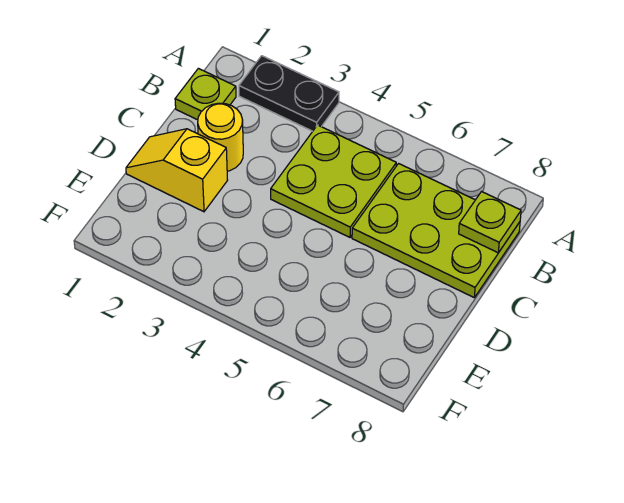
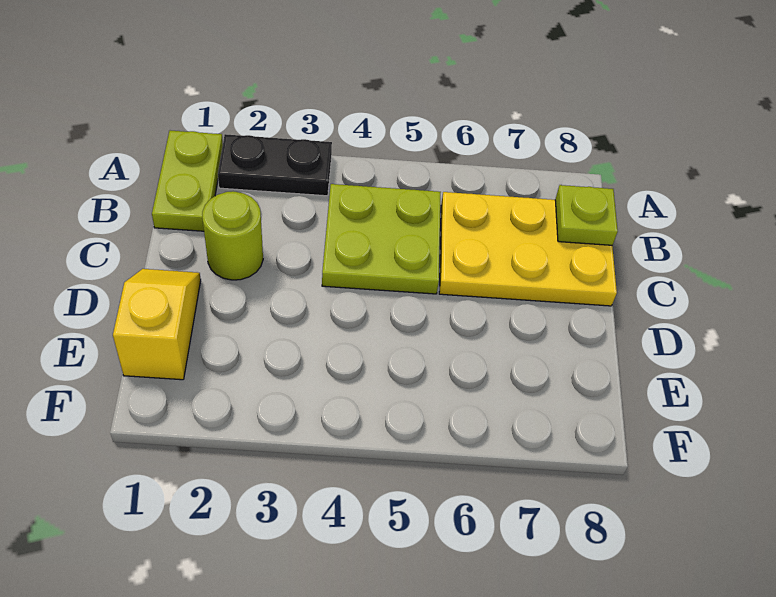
lime 1x1 plate [175,68,236,120] -> lime 1x2 plate [152,131,223,231]
lime 2x3 plate [352,164,520,297] -> yellow 2x3 plate [439,192,617,306]
yellow 1x1 round brick [198,103,243,171] -> lime 1x1 round brick [202,191,263,280]
yellow 1x2 slope [126,129,228,212] -> yellow 1x2 slope turned to [113,269,201,380]

